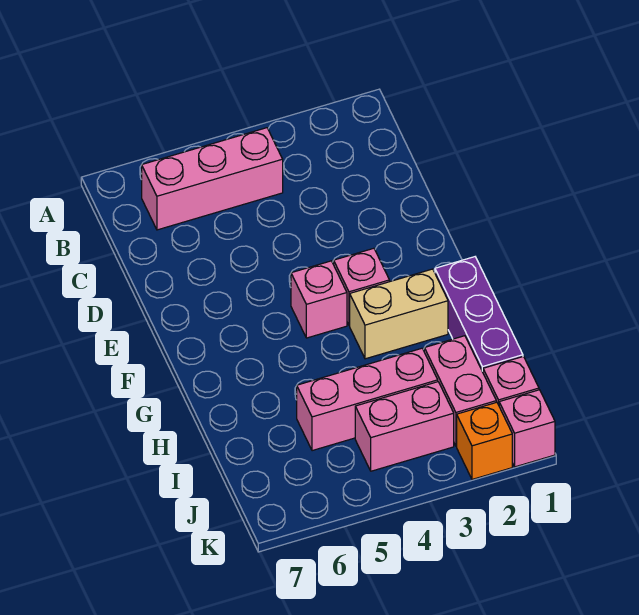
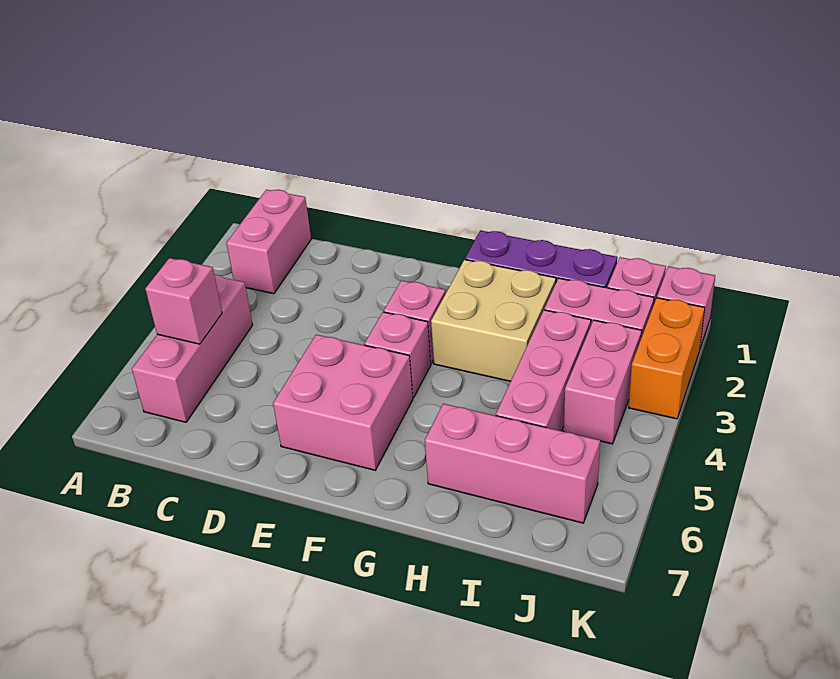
none -> pink 1x2 brick [226,190,311,294]
none -> pink 1x1 brick [145,258,222,344]
none -> pink 2x2 brick [273,335,413,470]
tan 1x2 brick [350,269,448,359] -> tan 2x2 brick [431,260,556,381]
none -> pink 1x3 brick [425,404,600,523]
orange 1x1 brick [457,402,512,479] -> orange 1x2 brick [628,298,705,419]

